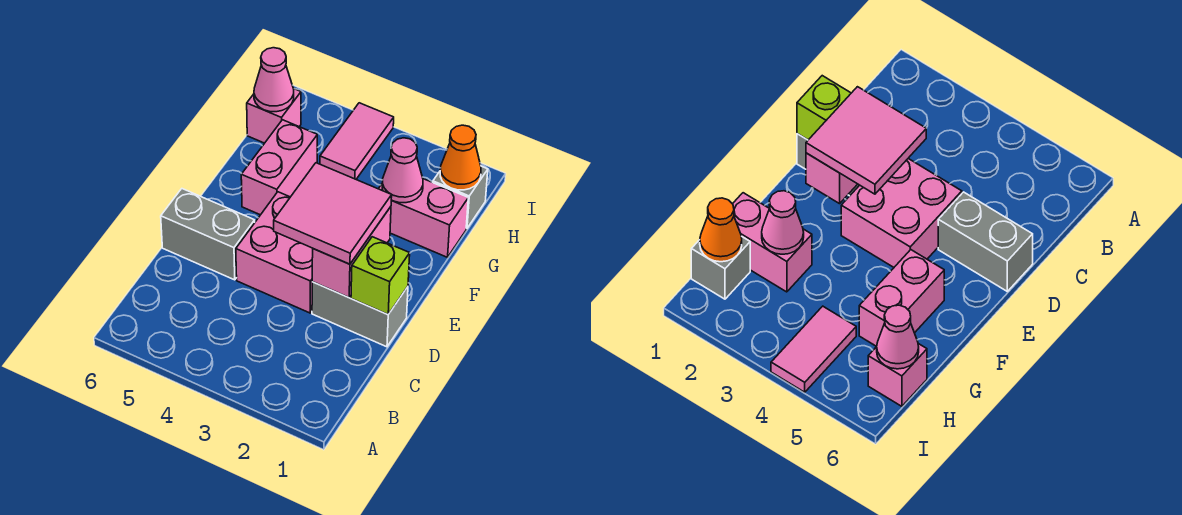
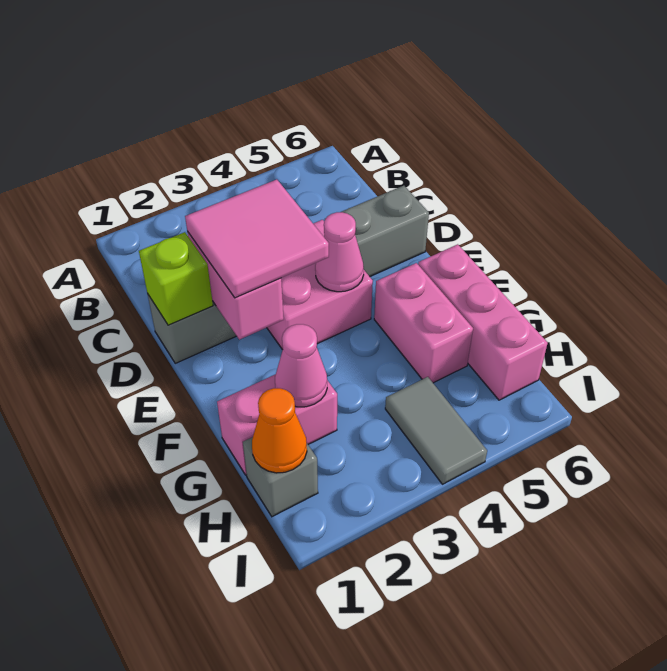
pink 1x2 tile [320,103,394,179] -> grey 1x2 tile [385,377,487,484]
pink 1x1 brick [247,88,301,143] -> pink 1x3 brick [418,244,548,400]
pink 1x1 cone [254,48,294,112] -> pink 1x1 cone moved to [315,212,364,292]

